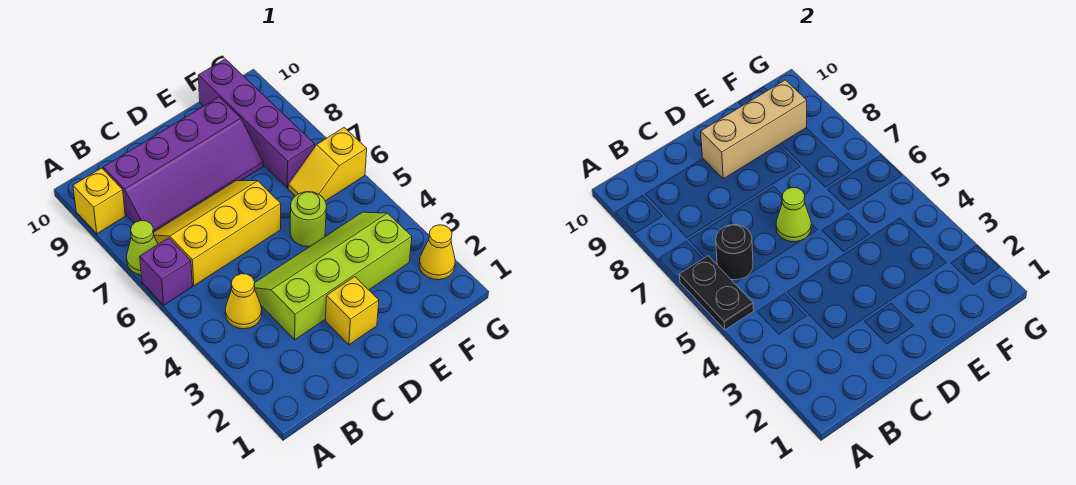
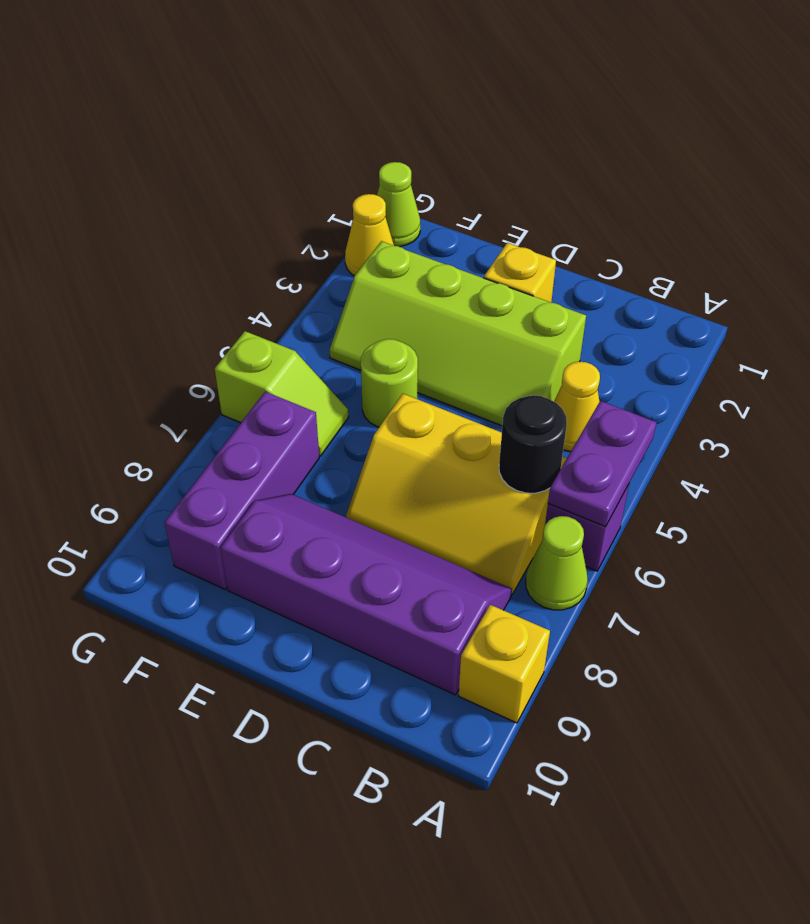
black 1x2 plate [679,256,754,330] -> purple 1x2 plate [548,401,657,527]
lime 1x1 cone [776,188,811,242] -> lime 1x1 cone moved to [377,162,420,247]
tan 1x3 brick [701,80,807,179] -> none
yellow 1x2 slope [288,128,367,201] -> lime 1x2 slope [215,331,348,456]
purple 1x4 brick [198,59,315,188] -> purple 1x3 brick [164,392,319,589]

